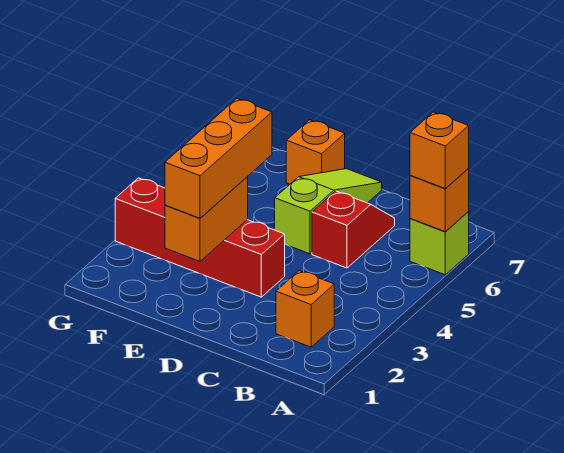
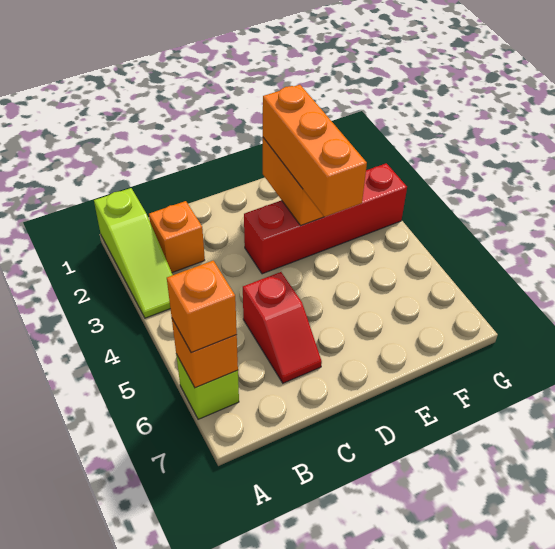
lime 1x3 slope [275,169,382,254] -> lime 1x3 slope moved to [94,188,173,318]
orange 1x1 brick [286,120,345,184] -> none

